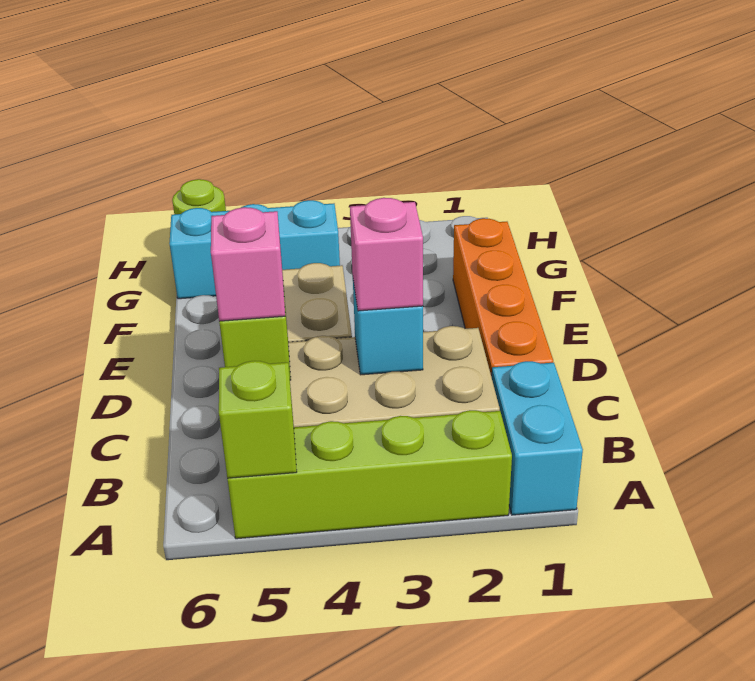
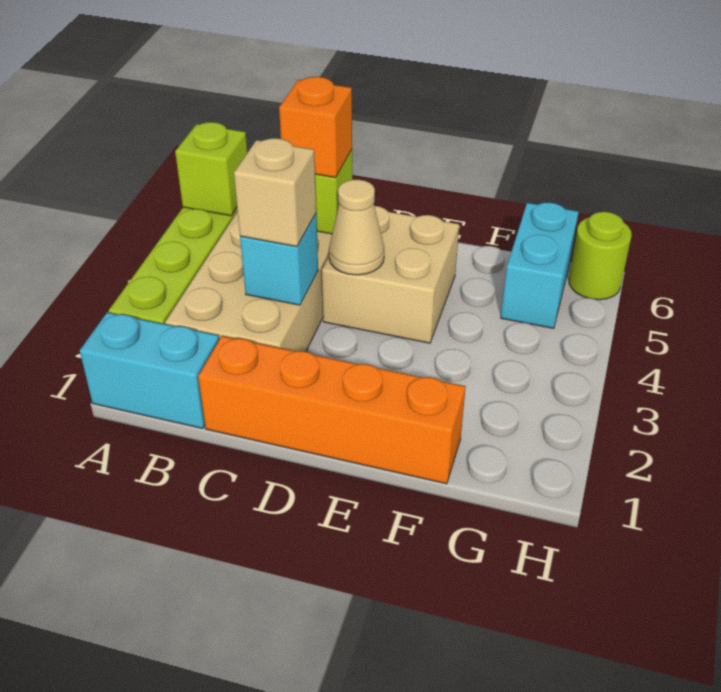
pink 1x1 brick [350,198,423,311] -> tan 1x1 brick [234,138,316,247]
pink 1x1 brick [211,207,285,321] -> orange 1x1 brick [279,77,352,178]
none -> tan 1x1 cone [329,180,384,275]
cyan 1x3 brick [169,200,340,299] -> cyan 1x2 brick [501,202,579,328]

